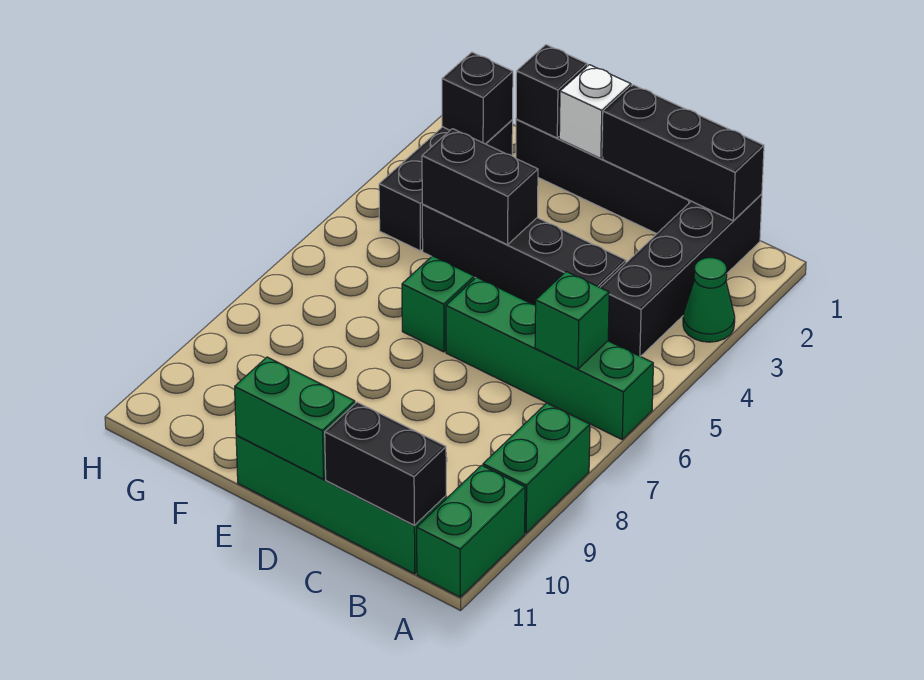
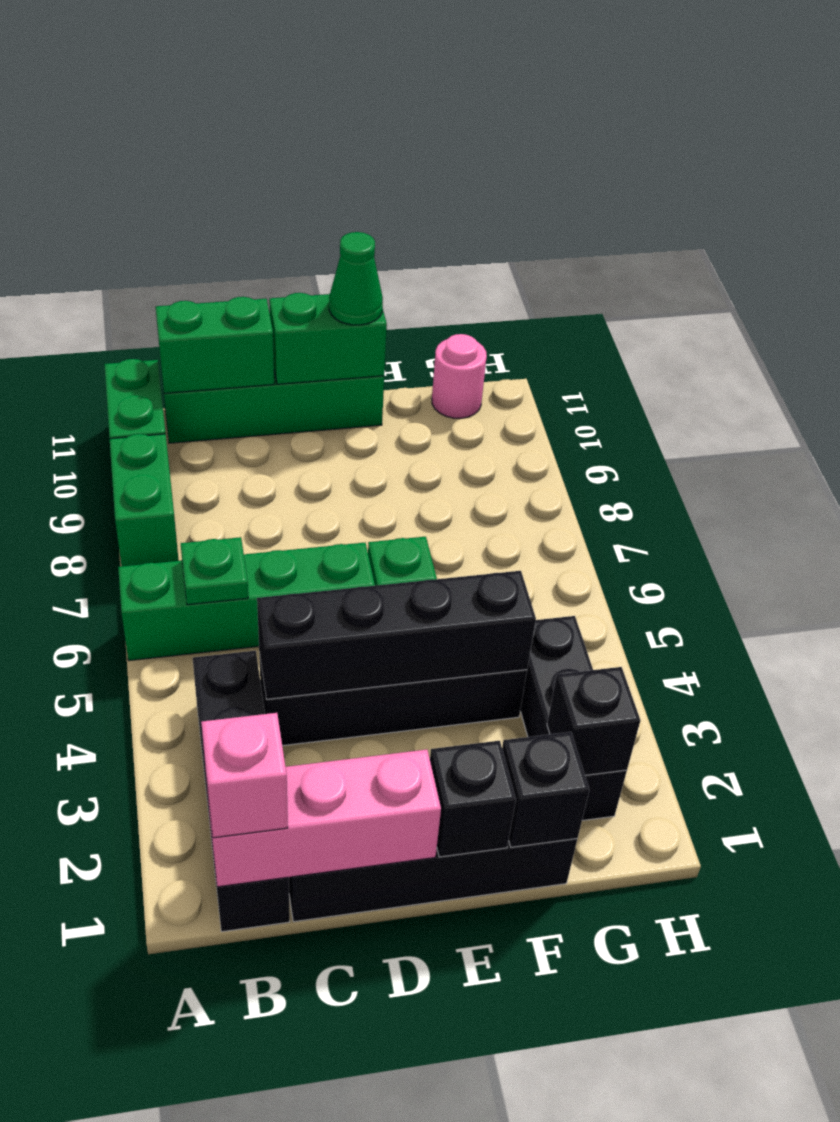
green 1x1 cone [683,258,735,342] -> green 1x1 cone moved to [329,232,383,325]
black 1x3 brick [603,85,764,221] -> pink 1x3 brick [207,749,441,887]
none -> pink 1x1 brick [201,713,288,838]
green 1x1 brick [535,271,609,369] -> green 1x1 plate [181,537,248,605]
black 1x2 brick [325,402,446,525] -> green 1x2 brick [156,297,274,393]
white 1x1 brick [559,65,631,159] -> black 1x1 brick [430,741,516,857]
black 1x2 brick [422,129,538,245] -> black 1x4 brick [257,571,536,699]
none -> pink 1x1 round brick [432,334,487,418]

